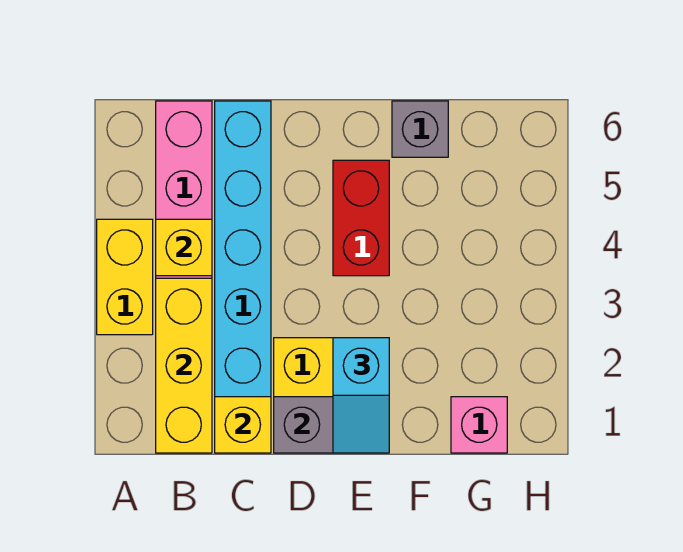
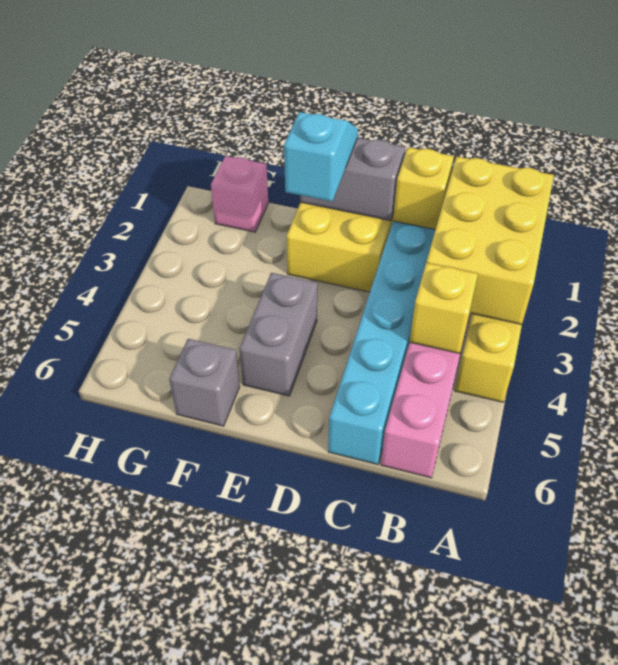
yellow 1x3 brick [156,278,212,453] -> yellow 2x3 brick [426,157,554,325]
red 1x2 brick [333,160,389,276] -> grey 1x2 brick [239,273,317,396]

